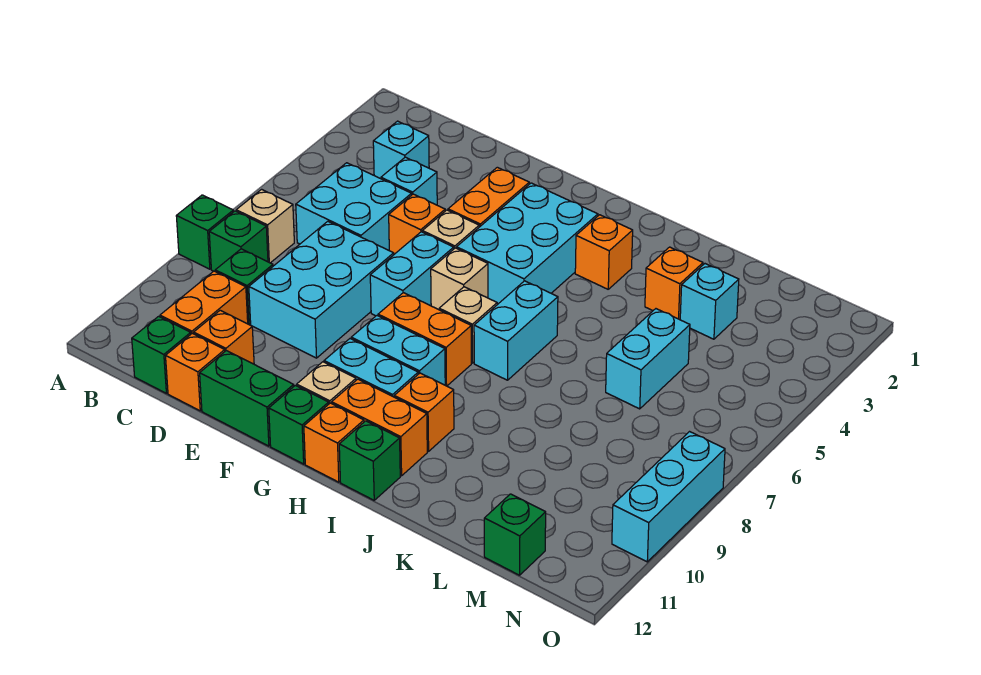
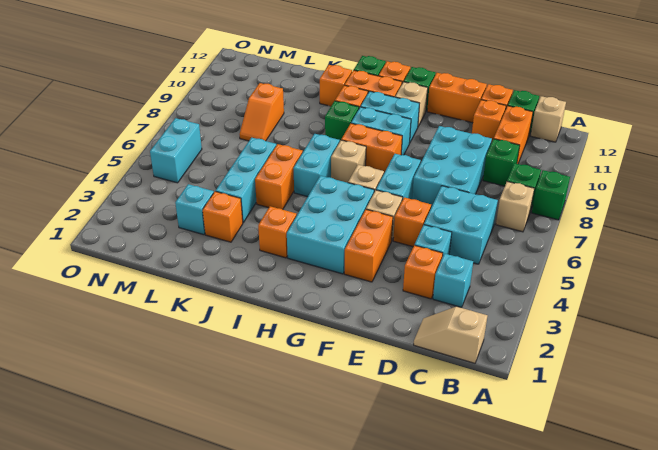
none -> tan 1x2 slope [414,307,487,363]
none -> tan 1x1 brick [531,96,566,142]
none -> orange 1x1 brick [403,245,443,299]
green 1x2 brick [200,351,294,446] -> orange 1x2 brick [427,73,487,123]
none -> orange 1x2 brick [255,144,303,209]
none -> orange 1x1 brick [320,65,352,106]
cyan 1x2 brick [606,309,690,409] -> cyan 1x2 brick moved to [150,118,202,183]
none -> orange 1x2 slope [240,83,284,141]
green 1x1 brick [484,494,546,575] -> green 1x1 brick moved to [325,101,359,141]
cyan 1x3 brick [612,432,725,562] -> cyan 1x3 brick moved to [216,137,276,222]

